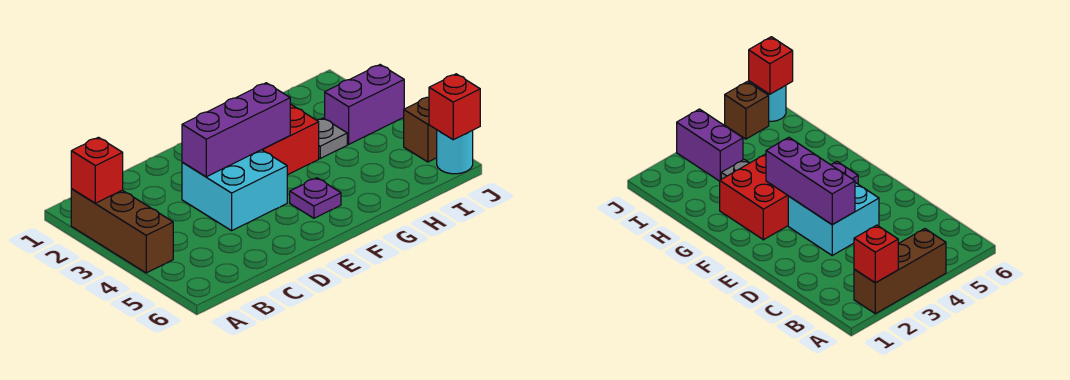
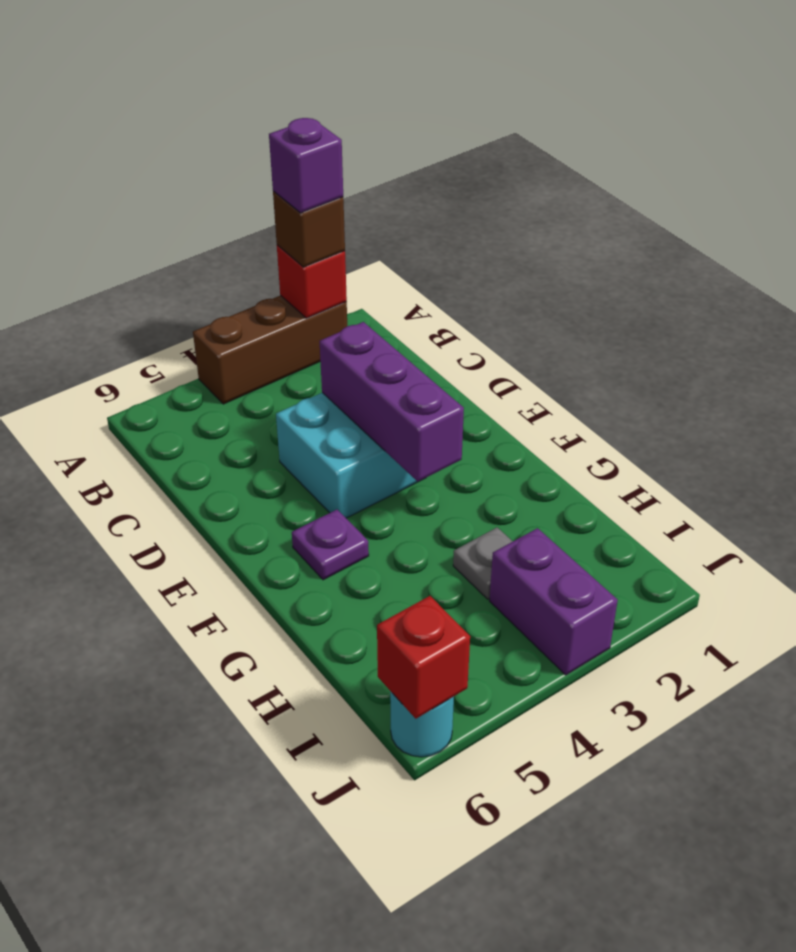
none -> purple 1x1 brick [269,118,343,213]
red 2x2 brick [262,104,319,175] -> none
brown 1x1 brick [404,97,437,162] -> brown 1x1 brick moved to [273,191,345,267]

